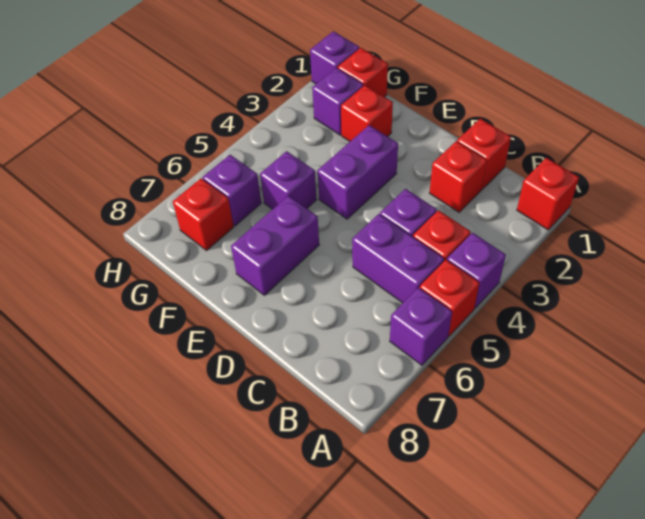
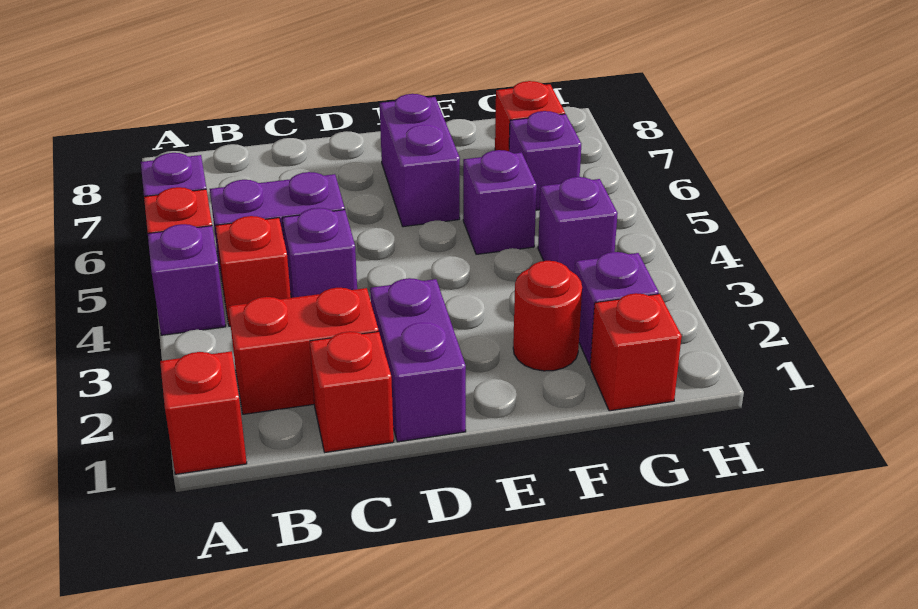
red 1x1 brick [429,141,487,212] -> red 1x2 brick [228,288,379,414]
purple 1x2 brick [318,125,398,219] -> purple 1x2 brick moved to [370,278,466,442]
red 1x1 brick [341,85,393,141] -> red 1x1 round brick [513,261,582,371]
purple 1x1 brick [310,31,359,84] -> purple 1x1 brick moved to [538,177,618,273]

